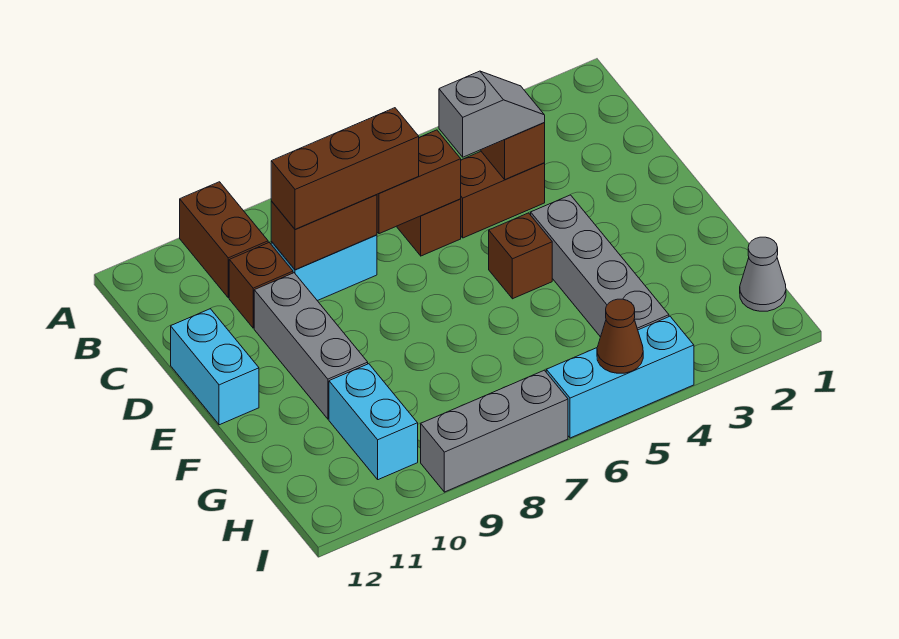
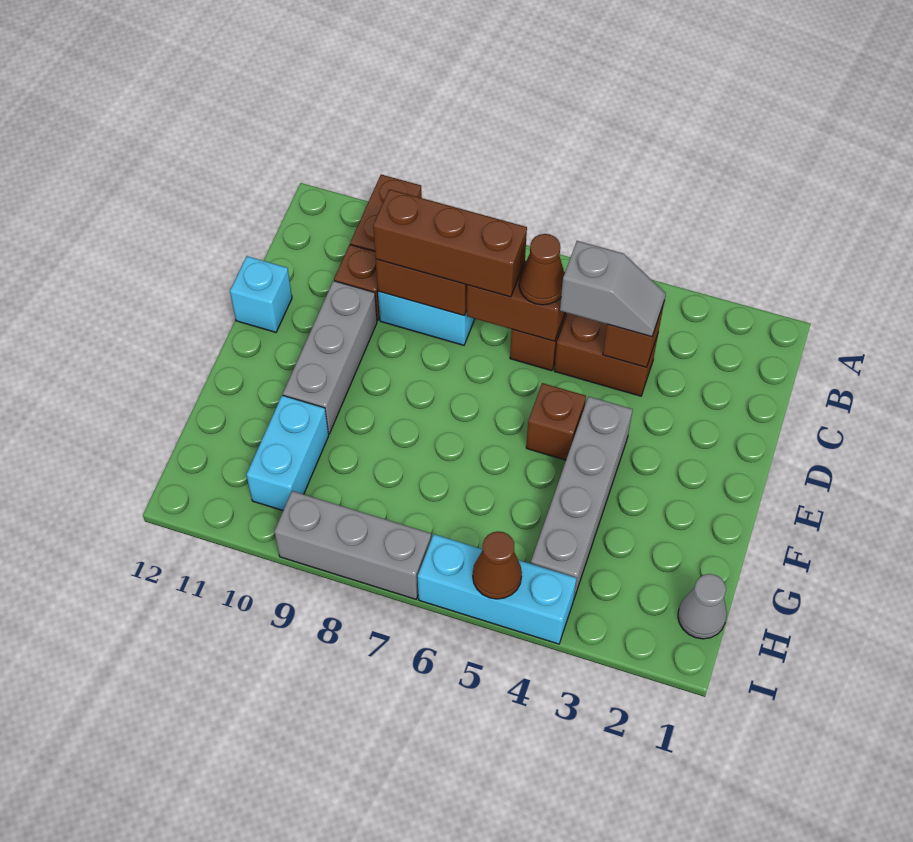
none -> brown 1x1 cone [519,234,565,305]
cyan 1x2 brick [171,309,259,425] -> cyan 1x1 brick [230,256,292,332]

